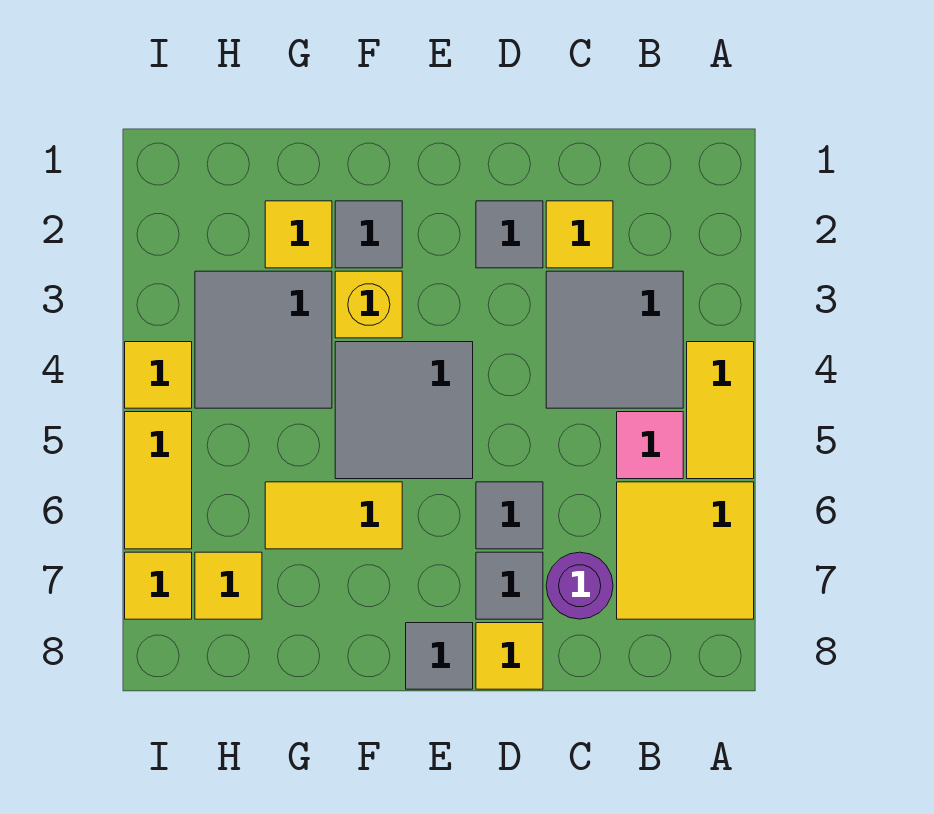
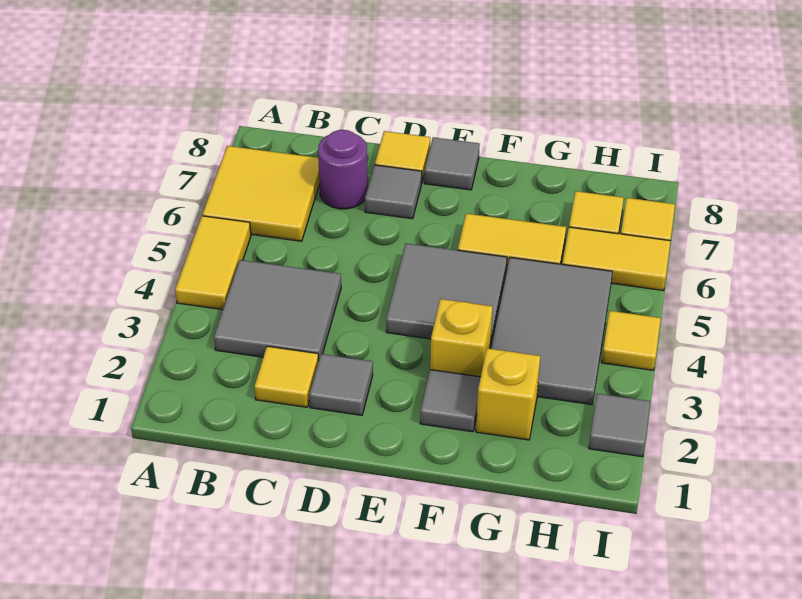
pink 1x1 tile [617,412,683,479] -> none
grey 1x1 tile [476,482,543,549] -> grey 1x1 tile moved to [589,394,650,457]
yellow 1x1 tile [265,201,332,268] -> yellow 1x1 brick [476,348,540,440]
grey 2x2 tile [195,271,332,408] -> grey 2x3 tile [491,257,612,405]
yellow 1x2 tile [125,412,192,549] -> yellow 1x2 tile turned to [562,227,670,291]

